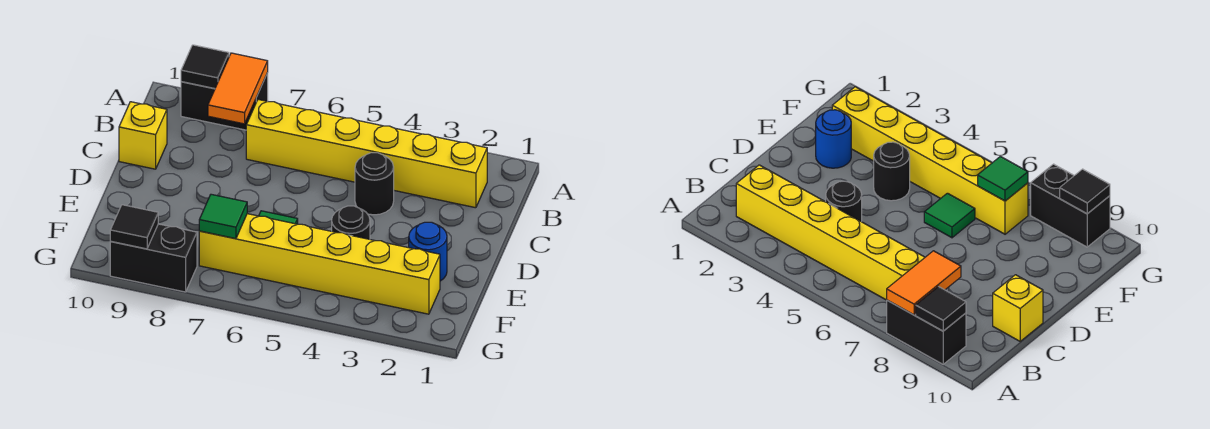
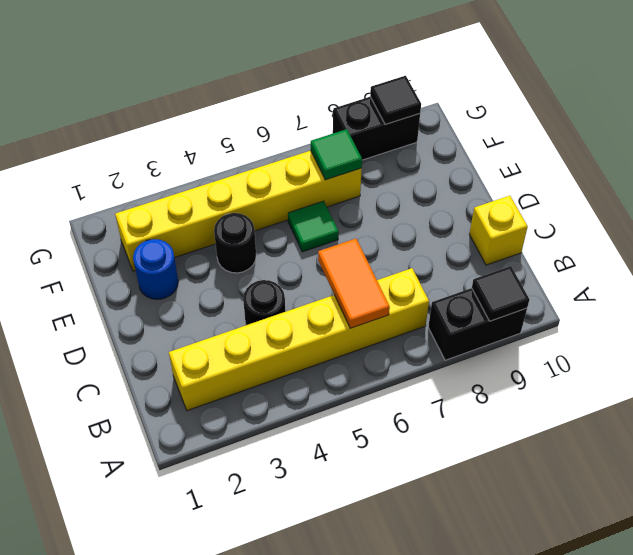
orange 1x2 tile [208,53,268,124] -> orange 1x2 tile moved to [318,239,390,328]

